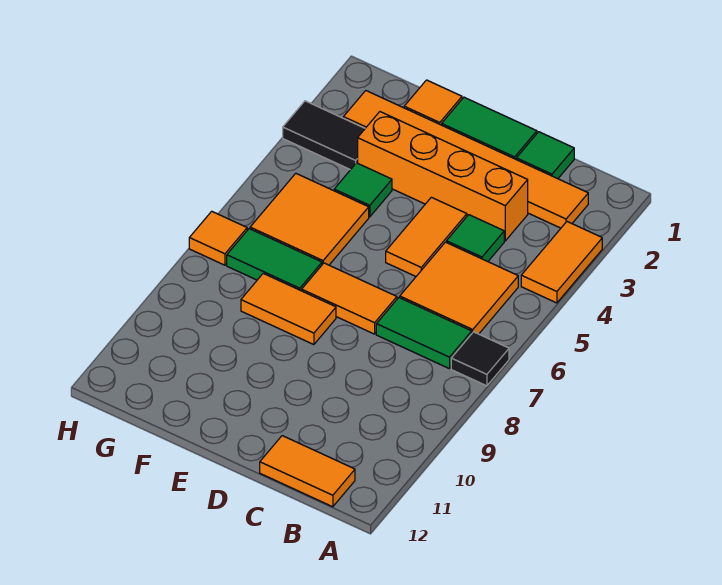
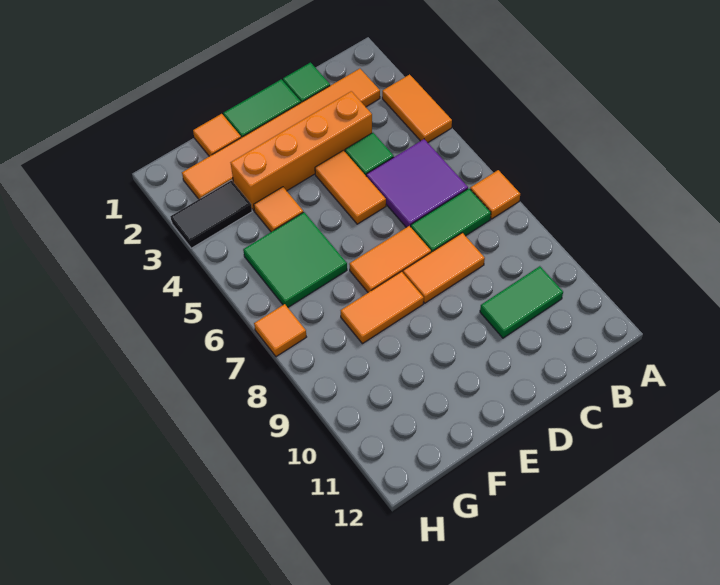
black 1x1 tile [451,332,509,386] -> orange 1x1 tile [470,170,520,219]
orange 2x2 tile [400,242,518,334] -> purple 2x2 tile [366,139,468,227]
orange 1x2 tile [260,436,355,507] -> orange 1x2 tile moved to [403,233,485,303]
green 1x1 tile [334,163,392,217] -> orange 1x1 tile [254,187,303,232]
orange 2x2 tile [250,173,369,265] -> green 2x2 tile [243,212,347,307]
green 1x2 tile [227,229,322,291] -> green 1x2 tile moved to [480,266,563,338]

